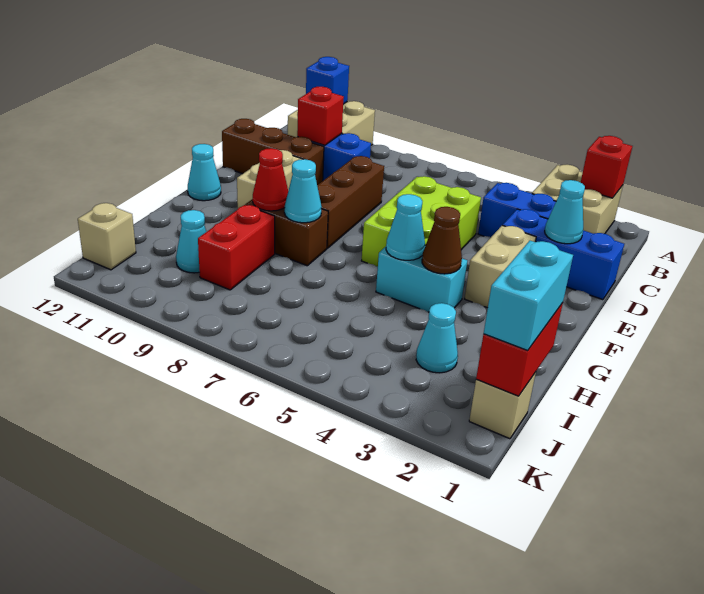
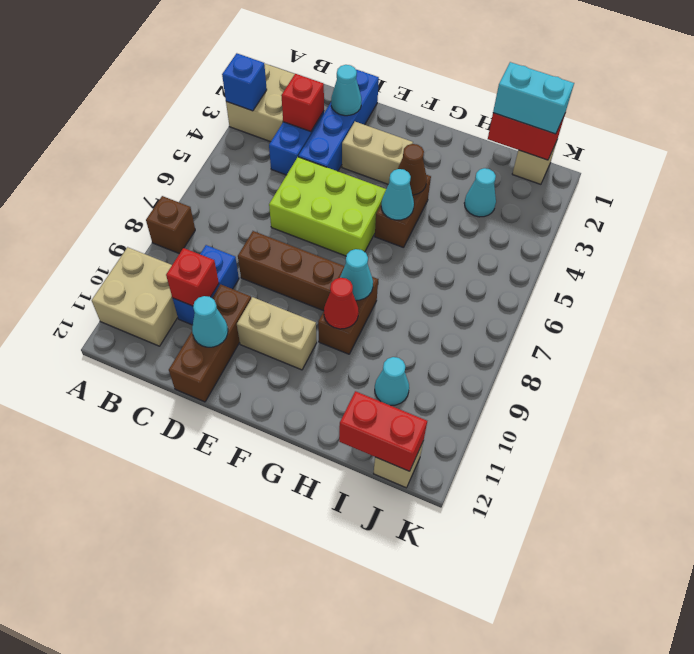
red 1x1 brick [581,136,632,198] -> red 1x1 brick moved to [281,74,324,132]
none -> brown 1x1 brick [146,196,195,254]
blue 1x1 brick [306,57,349,104] -> blue 1x1 brick moved to [222,53,267,111]
blue 1x3 brick [503,209,624,300] -> blue 1x4 brick [298,70,379,171]
cyan 1x1 cone [188,144,221,201] -> cyan 1x1 cone moved to [192,296,228,347]
cyan 1x2 brick [376,247,467,312] -> brown 1x2 brick [375,175,431,248]
red 1x2 brick [198,205,275,290] -> red 1x2 brick moved to [339,391,427,471]

